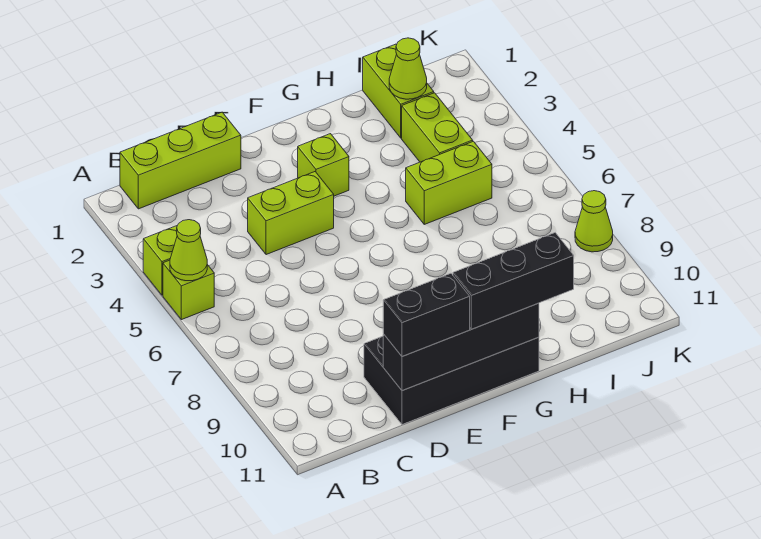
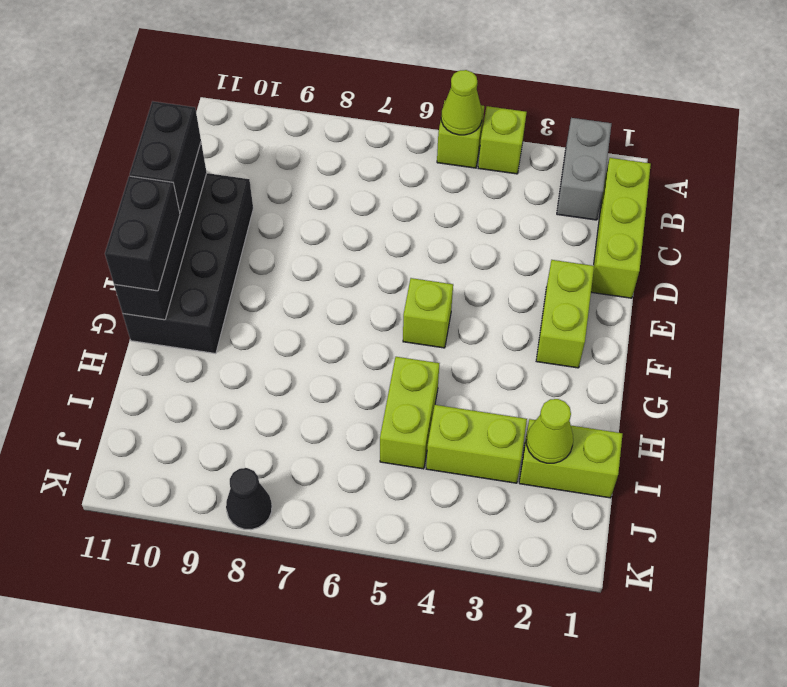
none -> grey 1x2 brick [557,118,612,220]
lime 1x2 brick [248,172,334,255] -> lime 1x2 brick moved to [536,260,594,368]
lime 1x1 brick [298,134,349,196] -> lime 1x1 brick moved to [403,278,453,348]
black 1x3 brick [453,233,574,329] -> black 1x2 brick [105,176,180,291]
lime 1x1 cone [575,191,613,252] -> black 1x1 cone [226,468,272,530]

